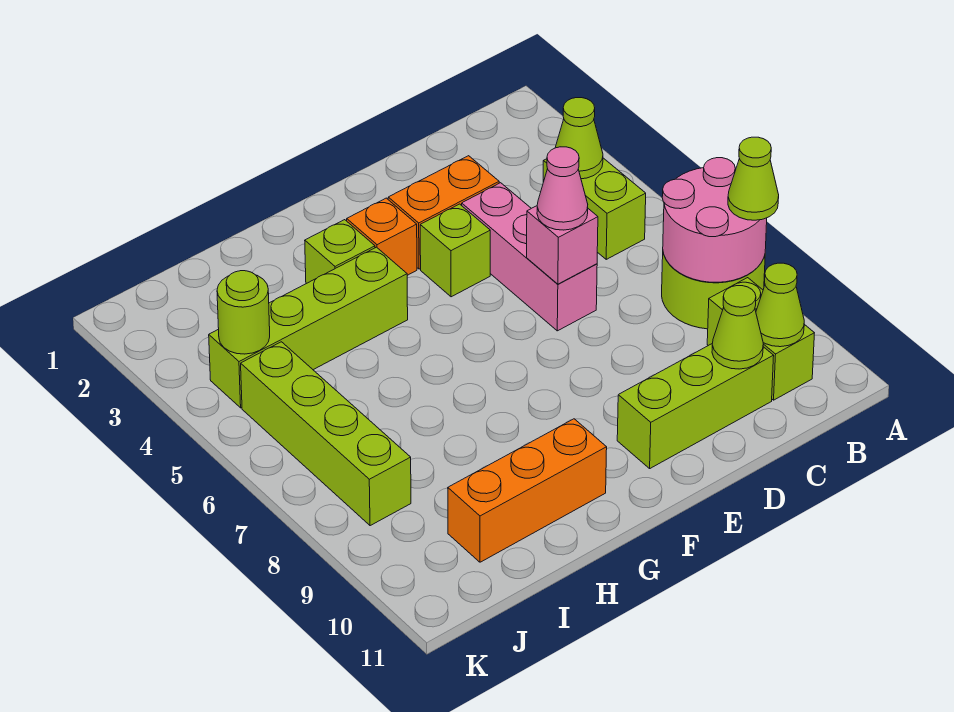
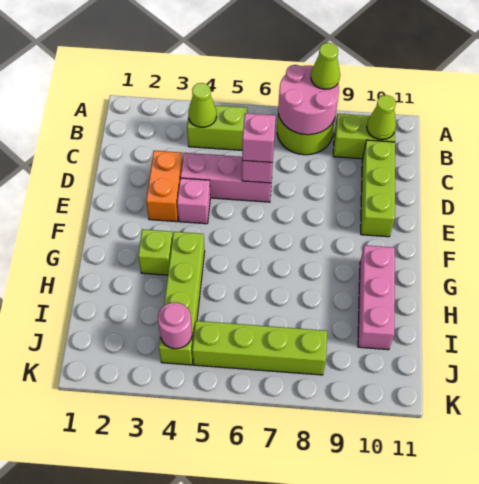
lime 1x1 cone [712,286,763,369] -> none
pink 1x1 cone [537,147,588,230] -> pink 1x1 brick [242,113,276,163]
lime 1x1 brick [420,204,490,297] -> pink 1x1 brick [177,178,210,224]
orange 1x1 brick [347,198,417,275] -> none
orange 1x3 brick [448,419,607,562] -> pink 1x3 brick [358,245,395,350]
lime 1x1 round brick [217,271,270,354] -> pink 1x1 round brick [158,302,192,349]

